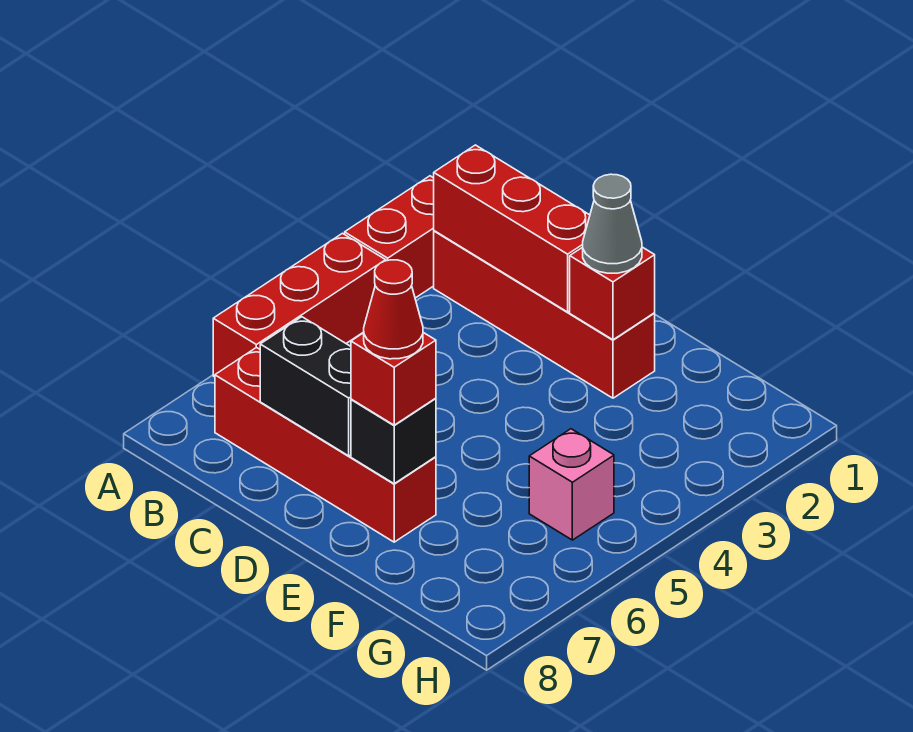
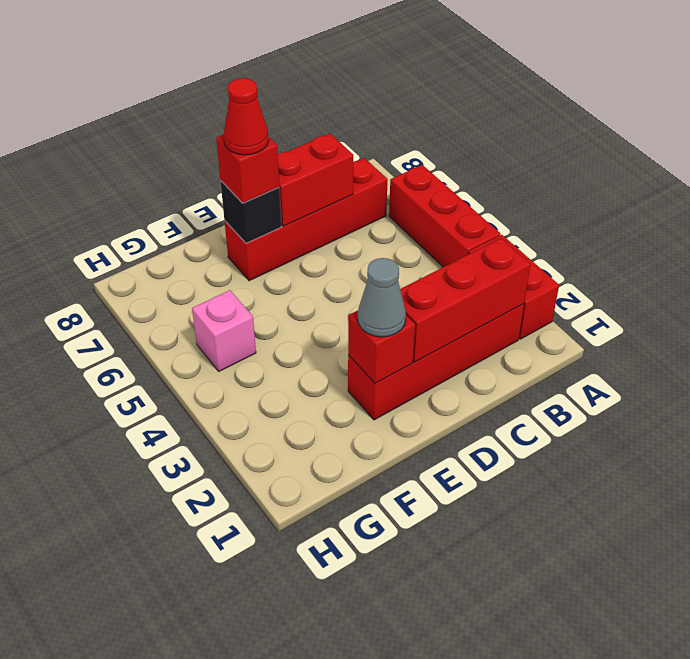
black 1x2 brick [260,317,351,456] -> red 1x2 brick [278,133,353,226]

